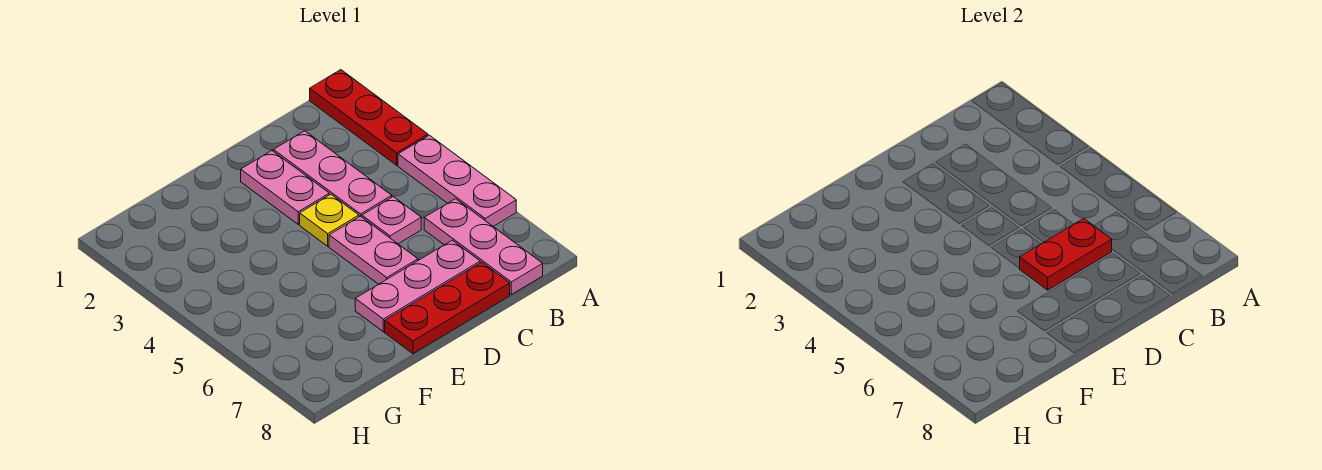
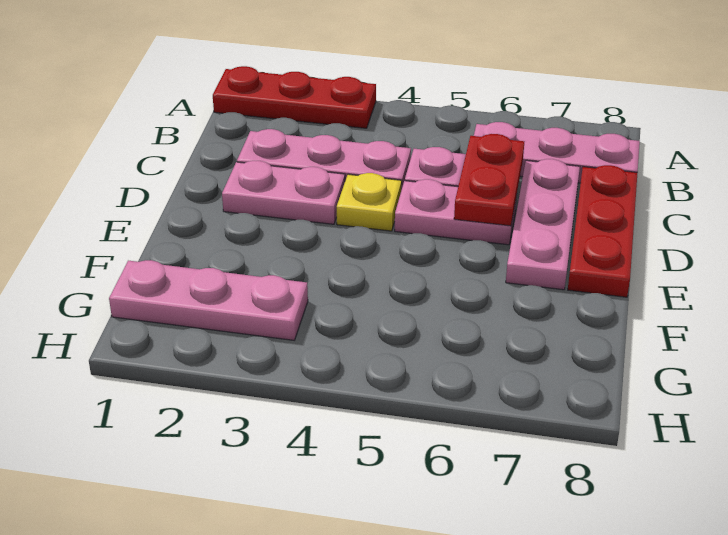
pink 1x3 plate [398,135,516,226] -> pink 1x3 plate moved to [109,260,308,340]

